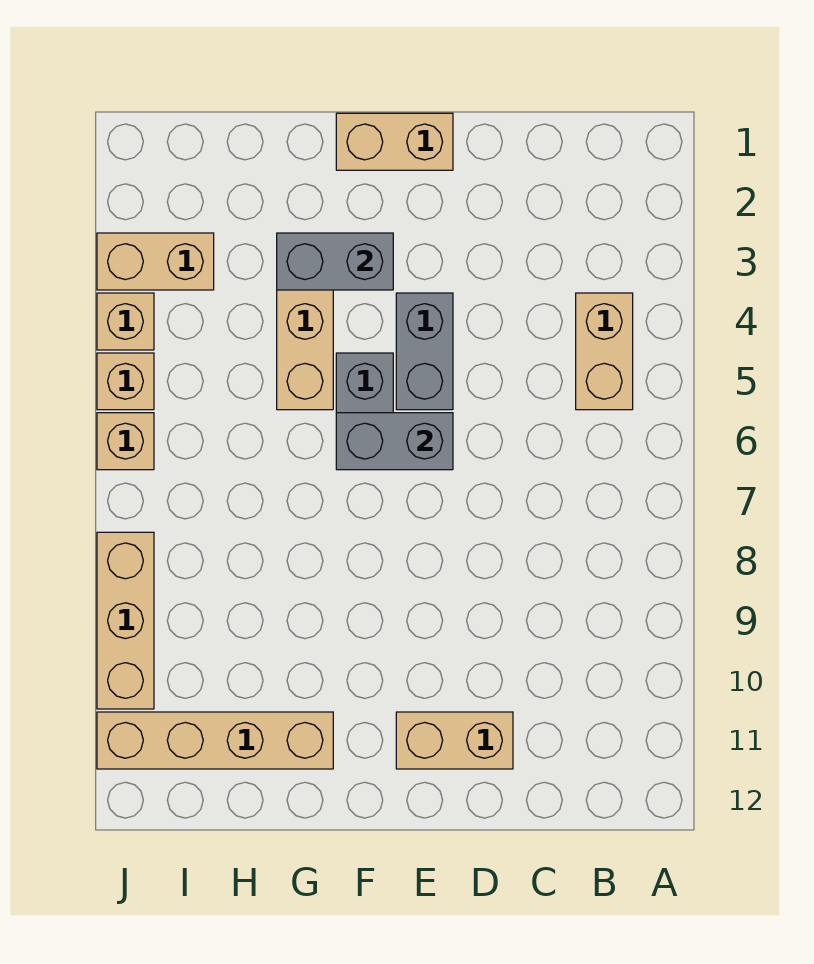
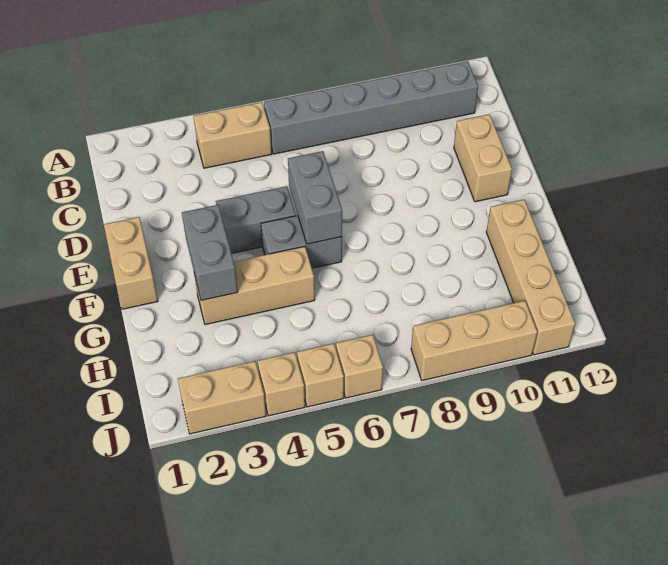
none -> grey 1x6 brick [264,61,478,154]
tan 1x2 brick [97,233,214,290] -> tan 1x2 brick turned to [178,361,266,434]

